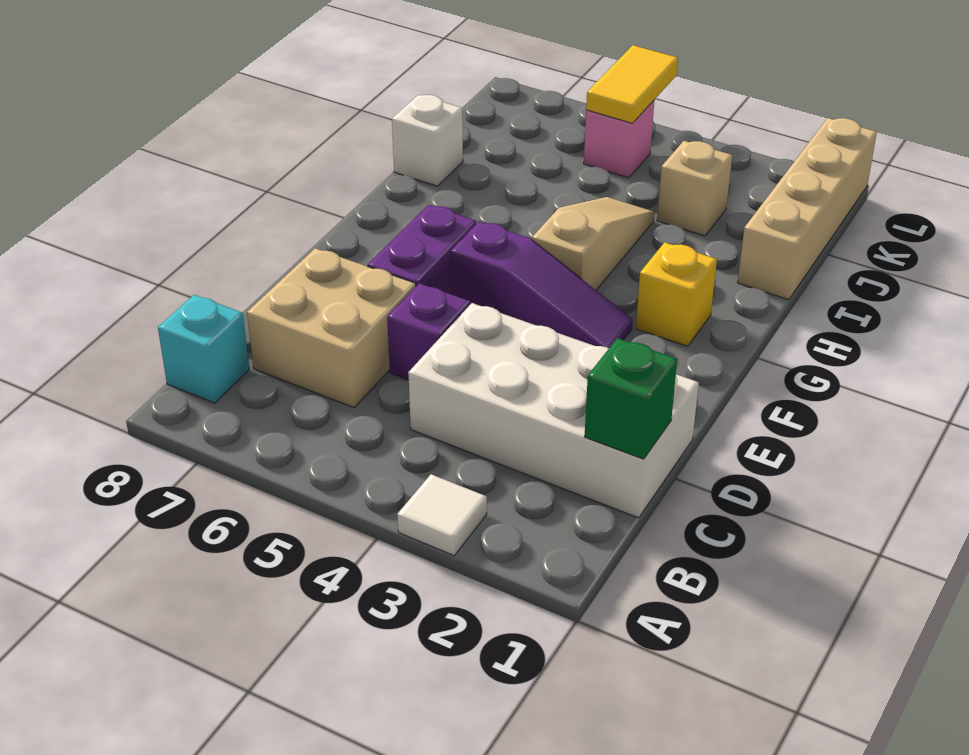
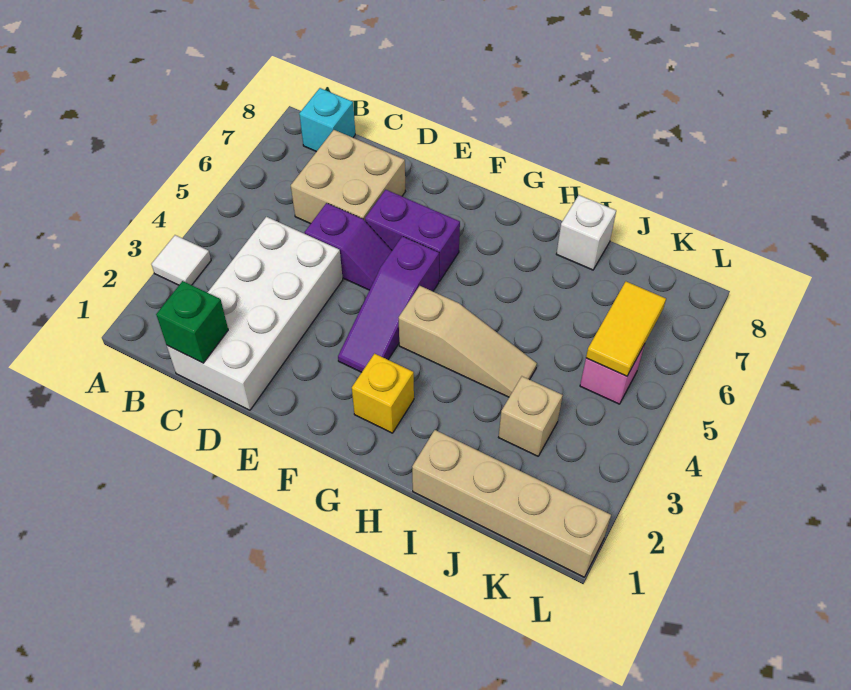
yellow 1x2 tile [586,45,678,123] -> yellow 1x2 tile turned to [586,282,666,376]

